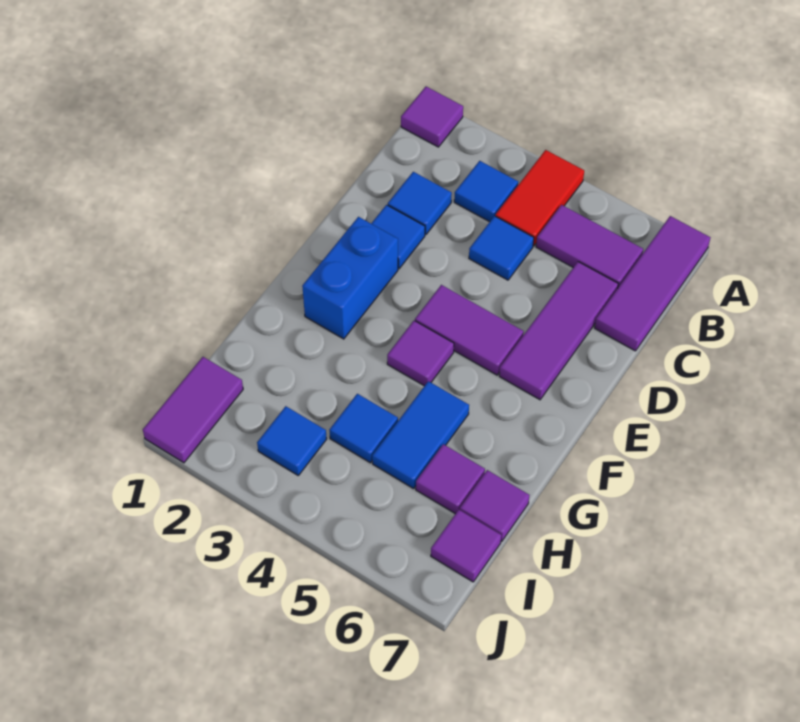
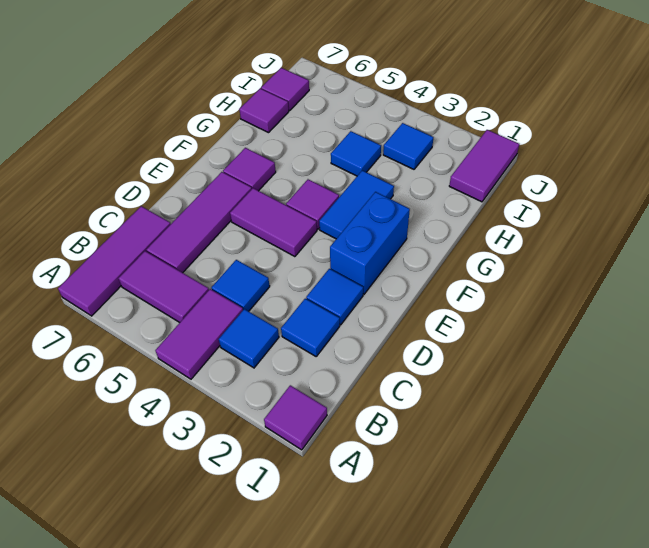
red 1x2 tile [496,150,584,246] -> purple 1x2 tile [155,289,243,379]
blue 1x2 tile [372,381,469,489] -> blue 1x2 tile moved to [319,170,394,239]
purple 1x1 tile [416,444,485,514] -> purple 1x1 tile moved to [223,148,276,191]

